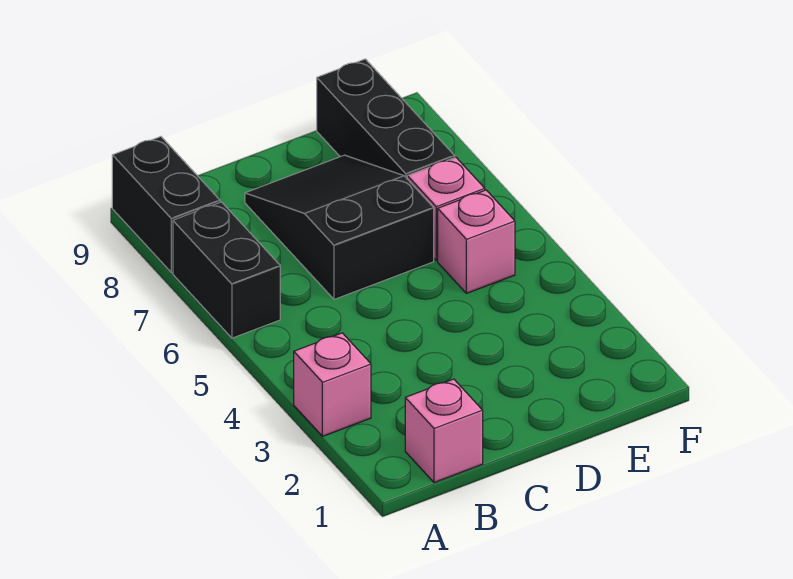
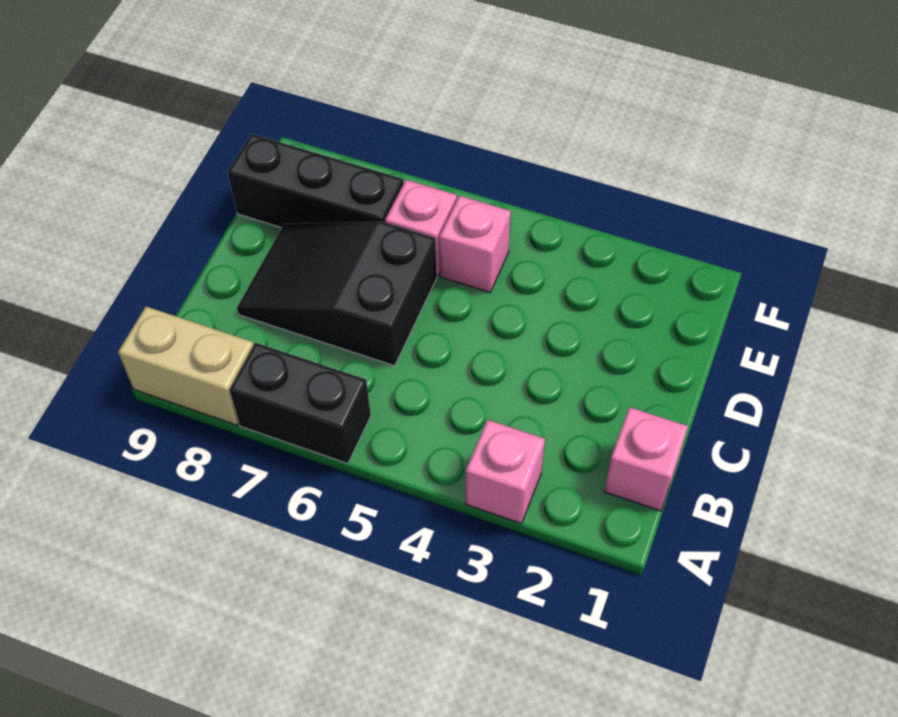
black 1x2 brick [112,137,220,273] -> tan 1x2 brick [118,307,254,425]

